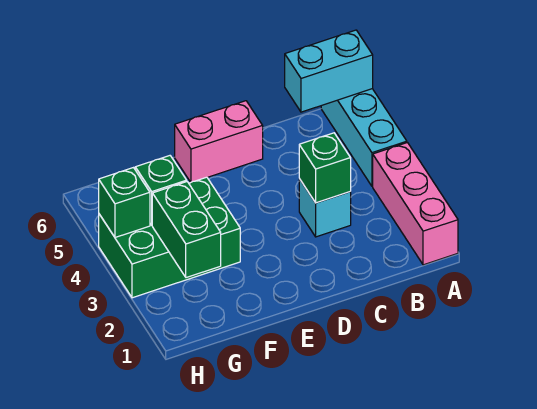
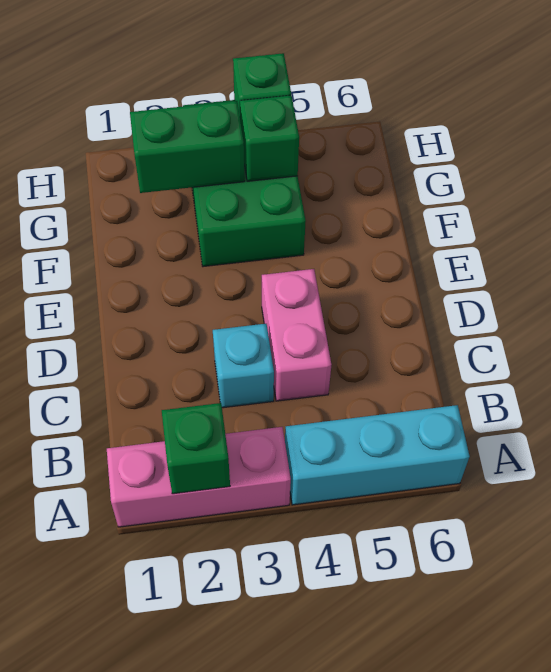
cyan 1x2 brick [285,30,373,112] -> none
green 1x1 brick [299,133,351,203] -> green 1x1 brick moved to [162,403,230,494]
pink 1x2 brick [175,101,263,182] -> pink 1x2 brick moved to [262,269,331,401]

